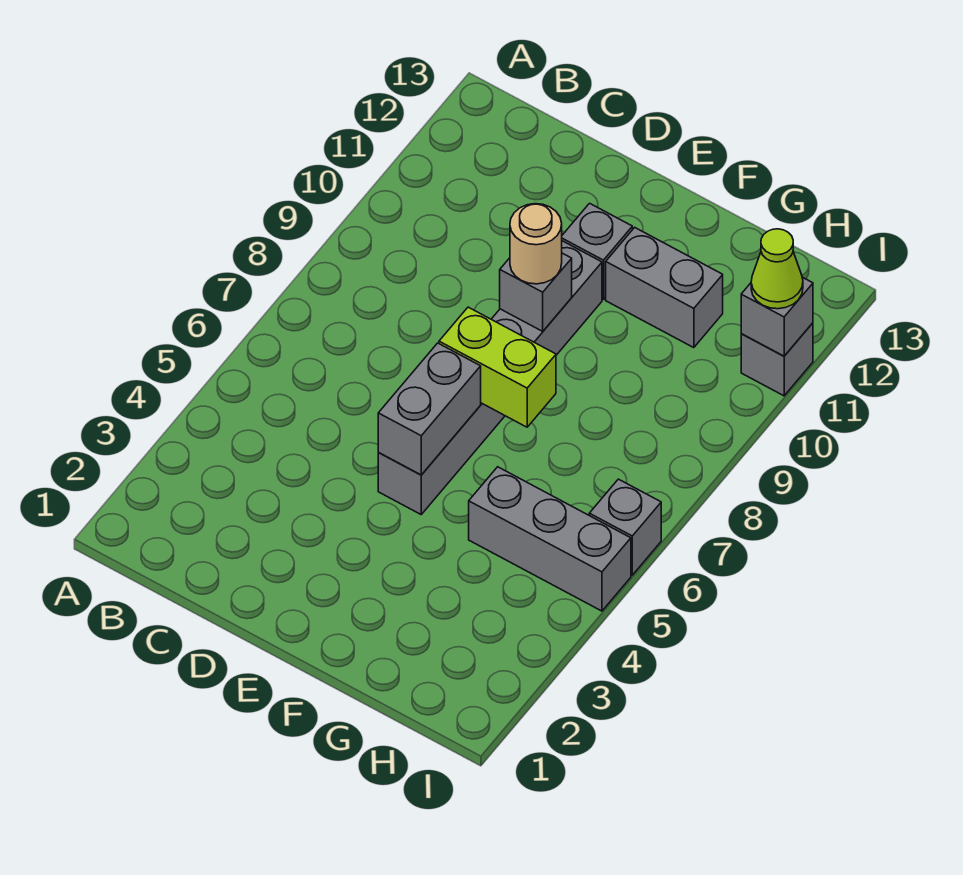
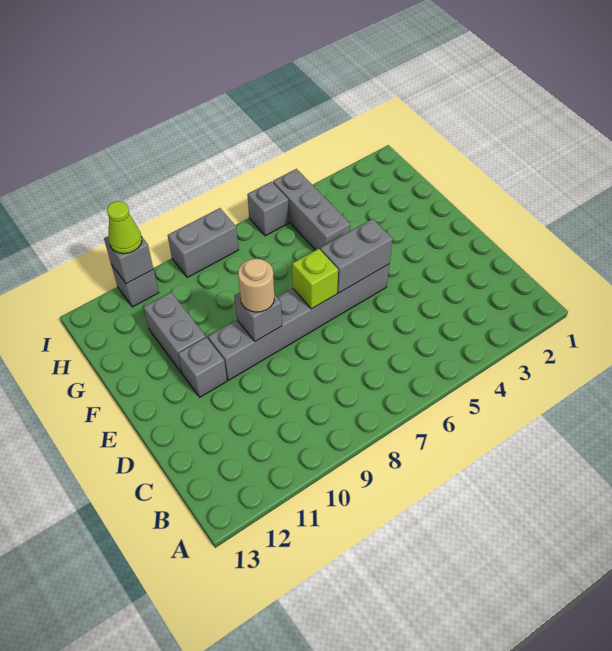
lime 1x2 brick [439,307,556,427] -> lime 1x1 brick [292,249,338,309]
none -> grey 1x2 brick [168,208,238,277]

